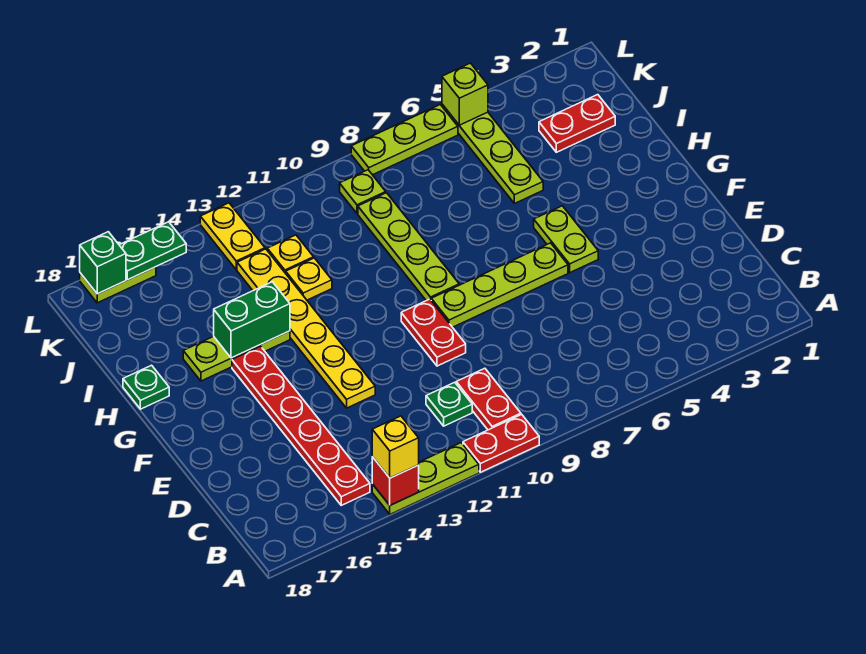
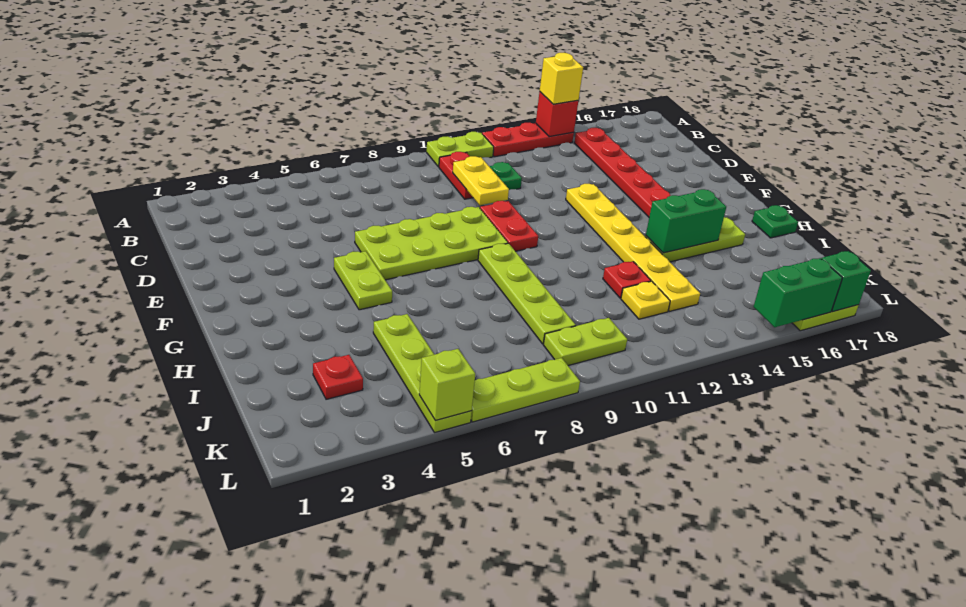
red 1x2 plate [463,414,539,472] -> lime 1x2 plate [426,132,494,167]
lime 1x3 plate [372,443,479,514] -> red 1x3 plate [482,122,574,157]
lime 1x4 plate [431,243,568,327] -> lime 2x4 plate [355,207,508,280]
yellow 1x1 plate [286,258,332,300] -> red 1x1 plate [603,262,651,298]
red 1x2 plate [539,95,615,152] -> red 1x1 plate [313,355,363,399]
lime 1x1 plate [340,170,386,214] -> lime 1x2 plate [543,318,627,366]
yellow 1x2 plate [200,203,265,270] -> yellow 1x2 plate moved to [453,156,509,205]
green 1x2 plate [120,222,186,280] -> green 1x2 brick [754,258,842,327]

